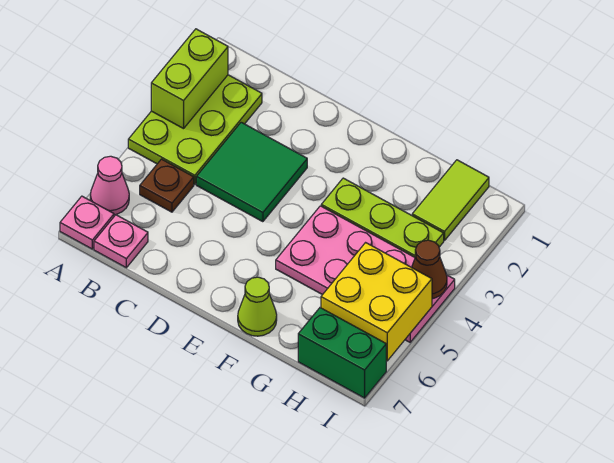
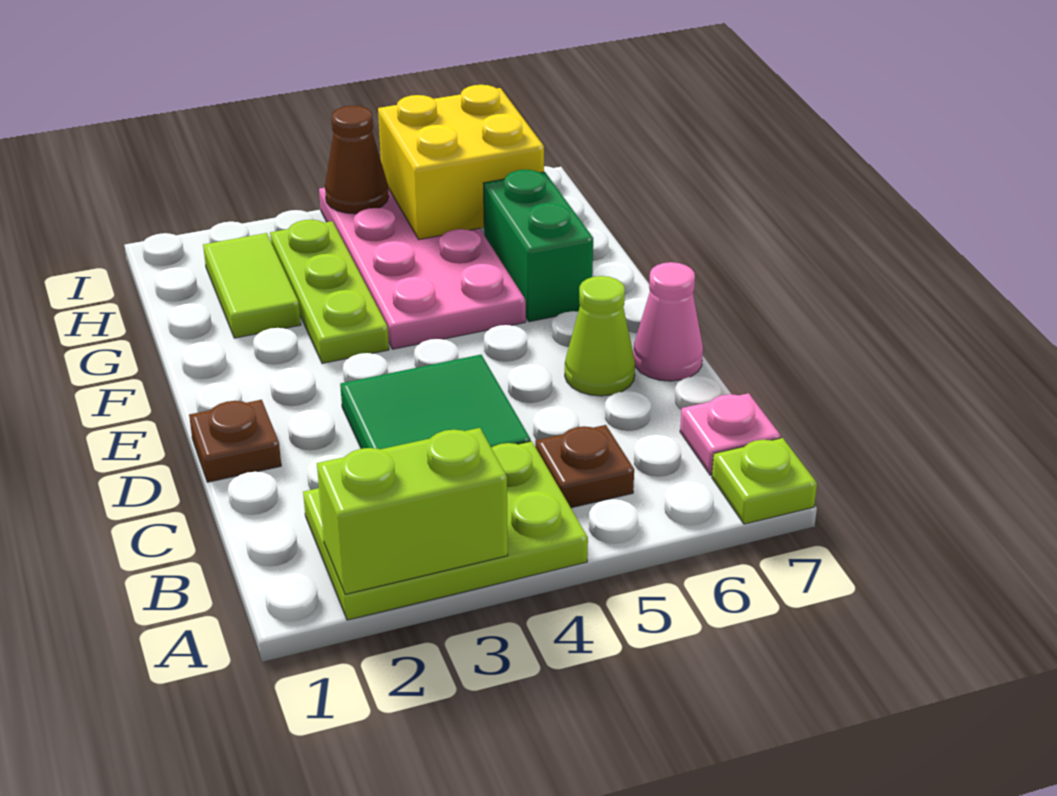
pink 1x1 cone [90,156,129,215] -> pink 1x1 cone moved to [633,262,703,381]
pink 1x1 plate [60,196,114,249] -> lime 1x1 plate [712,438,817,524]
none -> brown 1x1 plate [189,400,281,482]
lime 1x1 cone [238,277,277,336] -> lime 1x1 cone moved to [565,276,635,396]
lime 1x2 tile [412,160,489,241] -> lime 1x2 tile turned to [203,233,301,338]
green 1x2 brick [298,308,386,398] -> green 1x2 brick moved to [483,170,593,322]

